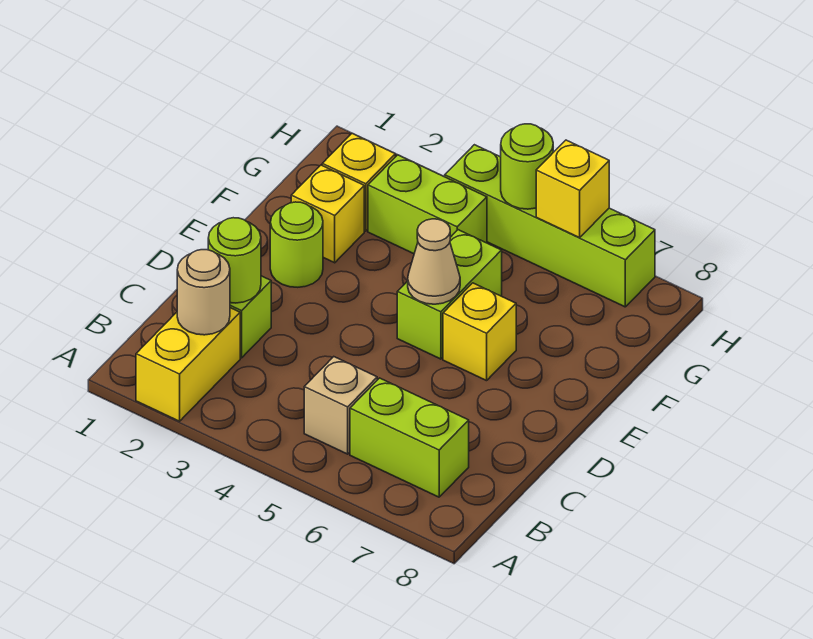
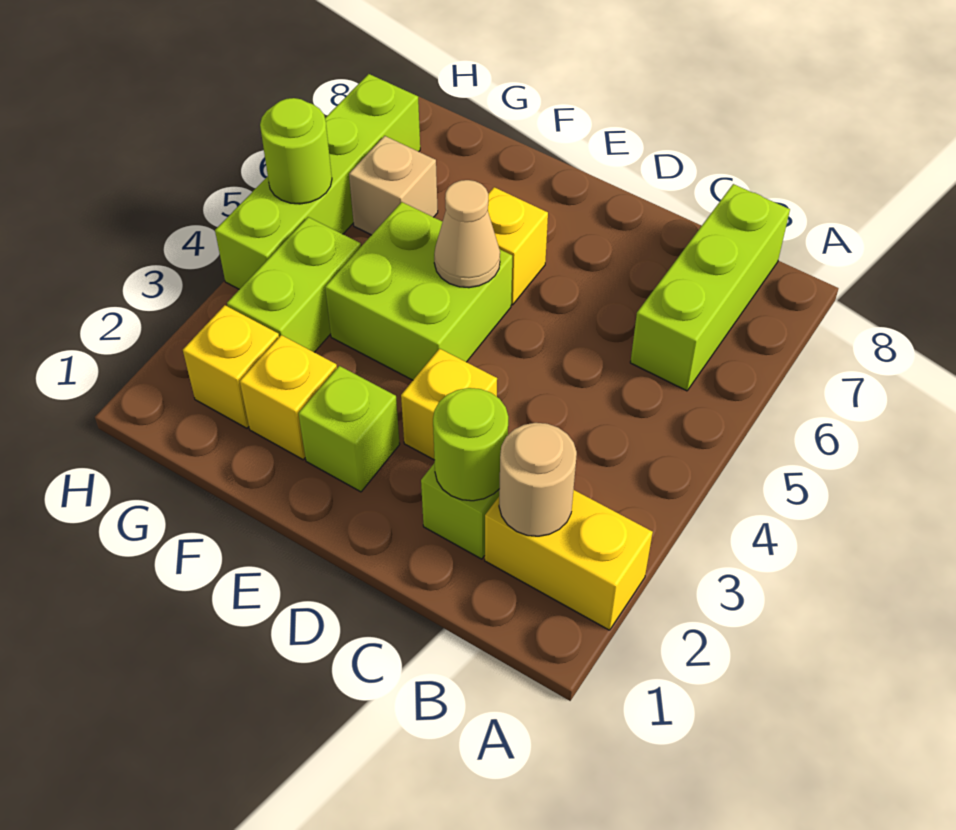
tan 1x1 brick [304,357,377,454] -> tan 1x1 brick moved to [349,136,438,235]
lime 1x2 brick [350,378,469,497] -> lime 1x3 brick [630,184,790,391]
lime 1x1 round brick [270,202,323,287] -> lime 1x1 brick [298,366,400,492]
lime 1x2 brick [397,230,502,359] -> lime 2x2 brick [325,202,512,380]
yellow 1x1 brick [536,140,609,238] -> yellow 1x1 brick moved to [401,349,497,460]

